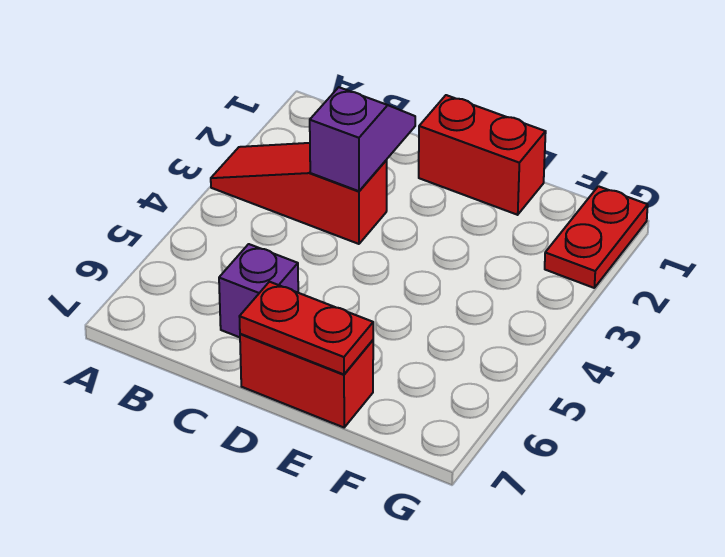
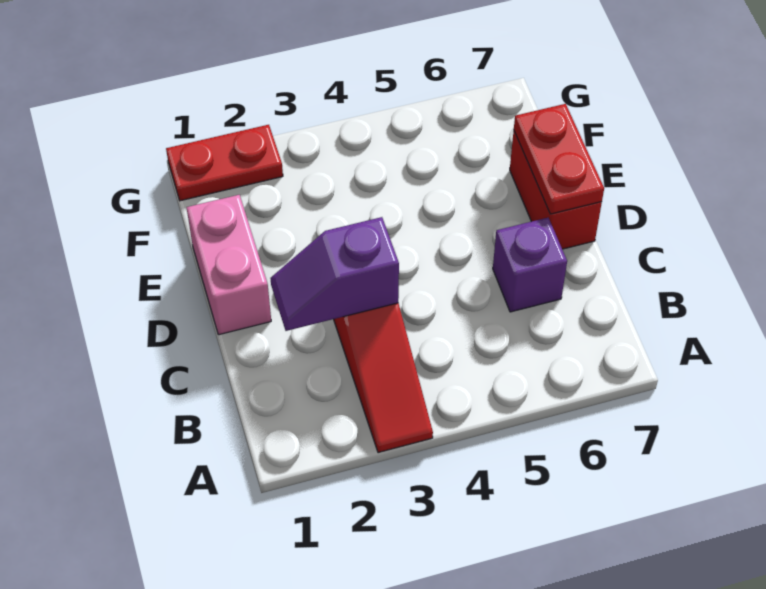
red 1x2 brick [419,95,546,215] -> pink 1x2 brick [186,195,271,335]

